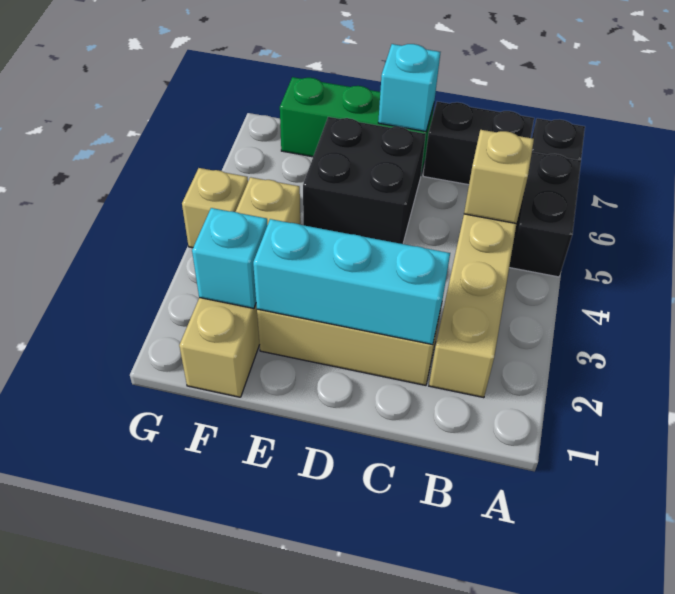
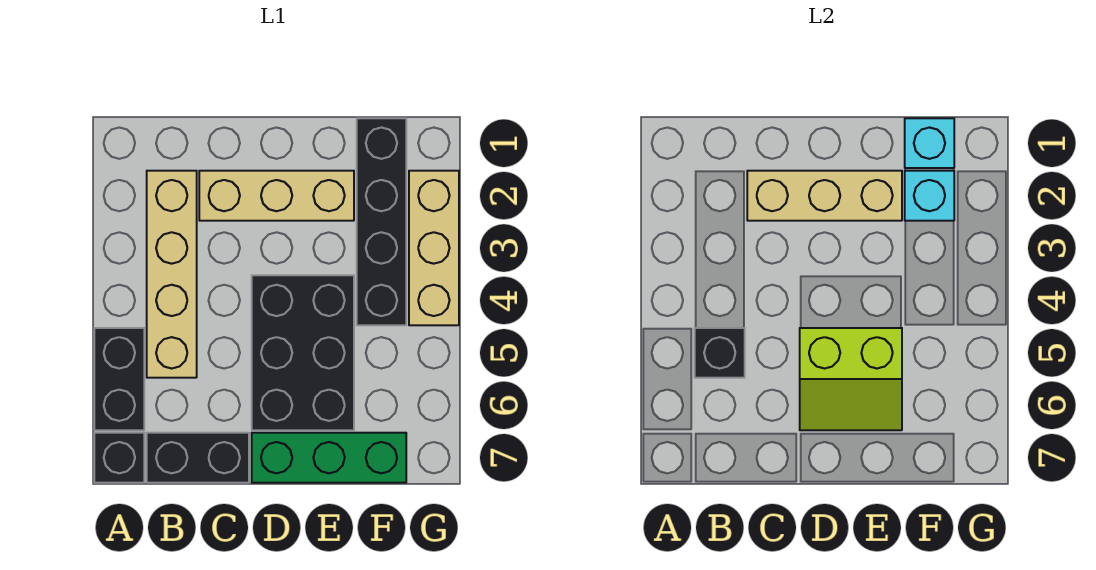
tan 1x1 brick [464,130,534,224] -> black 1x1 brick [695,328,745,378]
cyan 1x3 brick [253,219,450,345] -> tan 1x3 brick [747,171,902,221]
black 2x2 brick [303,117,426,244] -> black 2x3 brick [252,275,354,430]
none -> lime 2x2 slope [800,328,902,430]
cyan 1x1 brick [378,44,440,131] -> cyan 1x1 brick moved to [905,118,954,168]
tan 1x4 brick [179,177,300,397] -> black 1x4 brick [357,118,406,325]
tan 1x1 brick [182,168,248,248] -> tan 1x3 brick [409,171,459,325]

